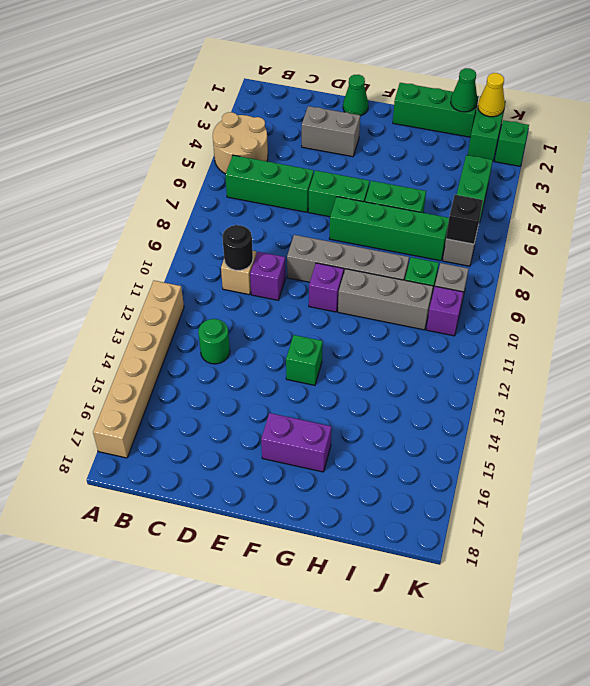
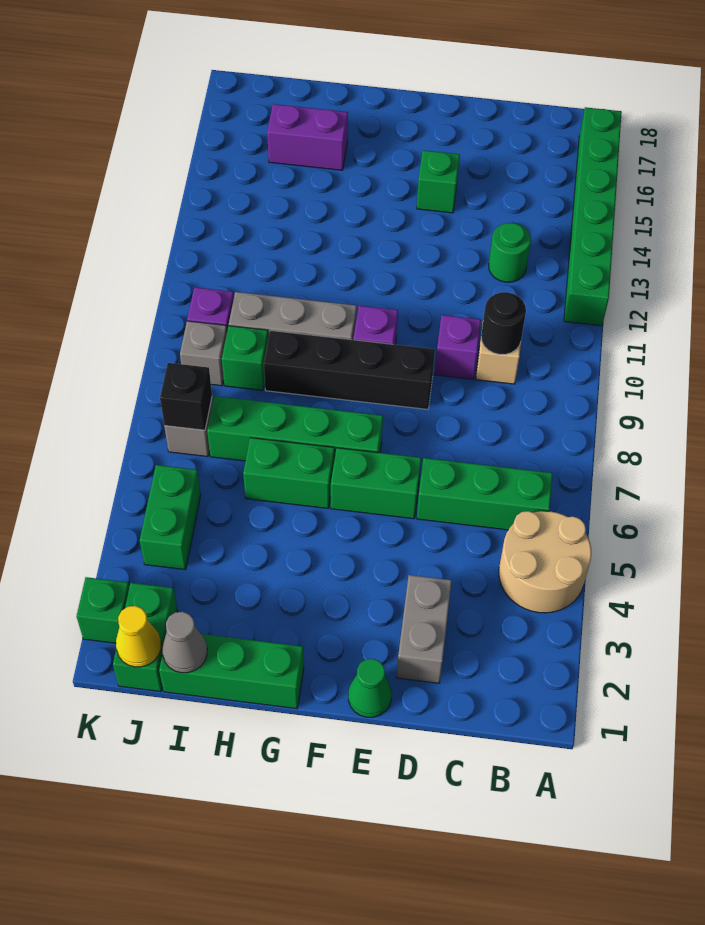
tan 1x6 brick [93,281,184,458] -> green 1x6 brick [564,107,622,326]
grey 1x2 brick [302,106,360,157] -> grey 1x2 brick turned to [397,575,452,683]
grey 1x4 brick [287,235,409,282] -> black 1x4 brick [264,330,435,409]
green 1x1 brick [286,335,323,385] -> green 1x1 brick moved to [417,150,460,213]
purple 1x2 brick [261,413,331,472] -> purple 1x2 brick moved to [267,104,348,170]
green 1x1 cone [451,68,477,112] -> grey 1x1 cone [162,612,207,673]

